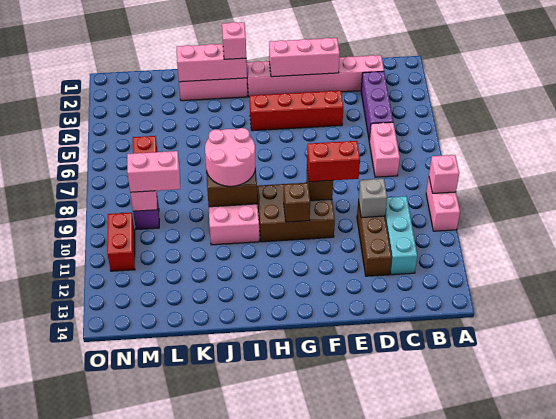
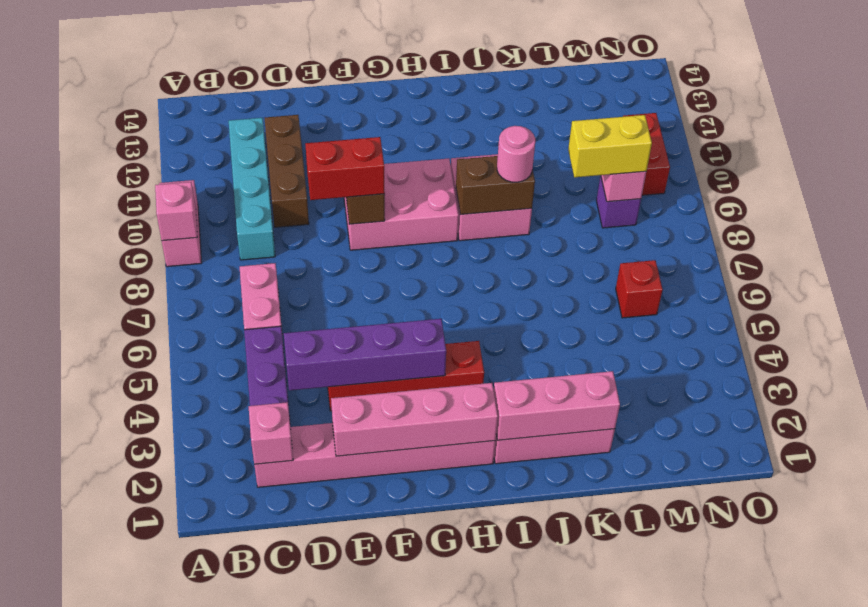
cyan 1x3 brick [385,196,417,275] -> cyan 1x4 brick [229,118,275,260]
none -> purple 1x4 brick [284,319,446,391]
grey 1x1 brick [358,179,387,218] -> none
pink 1x3 brick [269,38,340,77] -> pink 1x4 brick [331,383,498,456]
brown 2x3 brick [257,183,335,242] -> pink 2x3 brick [344,158,459,250]
brown 1x1 brick [284,183,310,222] -> none
pink 1x1 brick [222,22,246,59] -> pink 1x1 brick moved to [249,402,293,464]
pink 2x2 round brick [205,128,255,186] -> pink 1x1 round brick [497,126,535,182]
pink 1x2 brick [127,151,180,192] -> yellow 1x2 brick [568,115,652,177]

